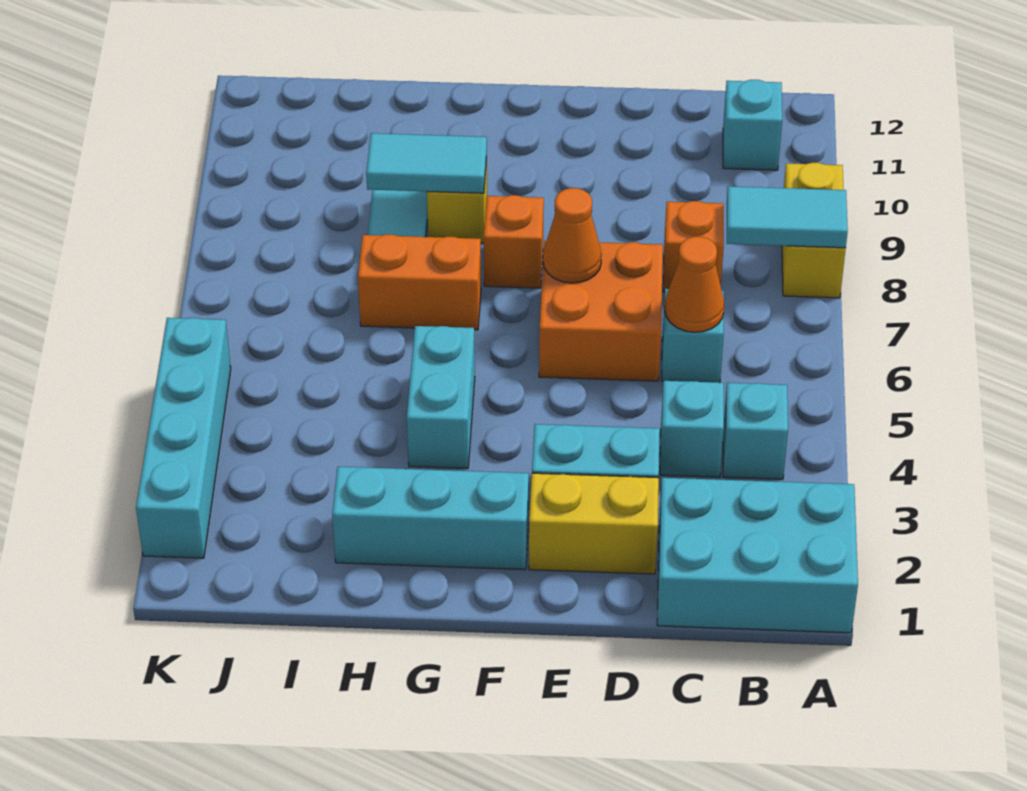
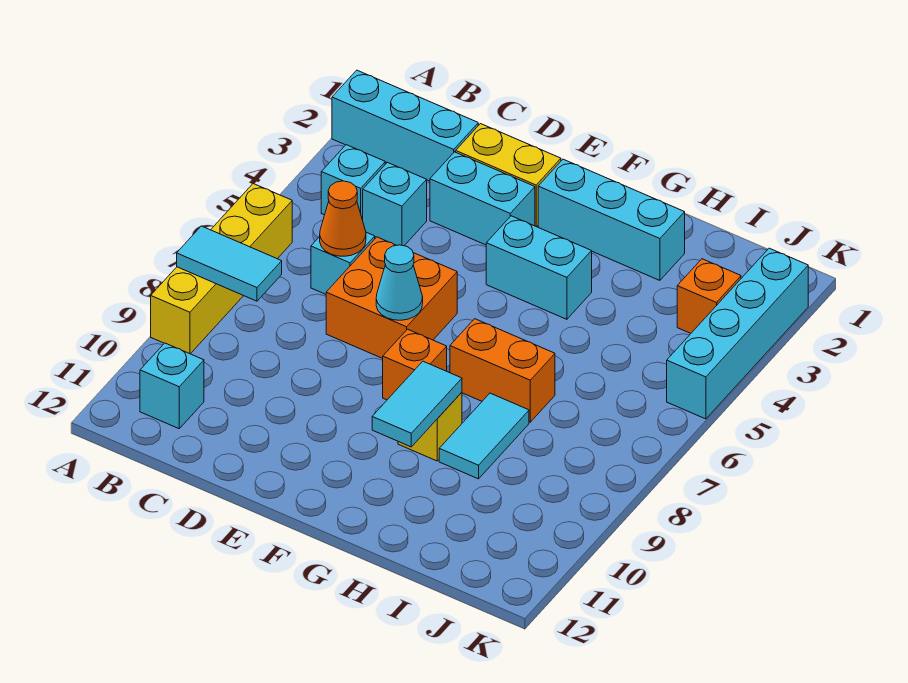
cyan 2x3 brick [657,478,858,633] -> cyan 1x3 brick [332,70,478,181]
yellow 1x2 brick [782,163,846,298] -> yellow 1x4 brick [151,184,292,354]
orange 1x1 brick [663,201,724,292] -> orange 1x1 brick moved to [677,259,741,333]
orange 1x1 cone [543,188,602,283] -> cyan 1x1 cone [376,245,423,320]
cyan 1x2 brick [407,326,475,469] -> cyan 1x2 brick turned to [486,216,592,319]
cyan 1x2 tile [366,133,487,193] -> cyan 1x2 tile turned to [372,361,462,447]

